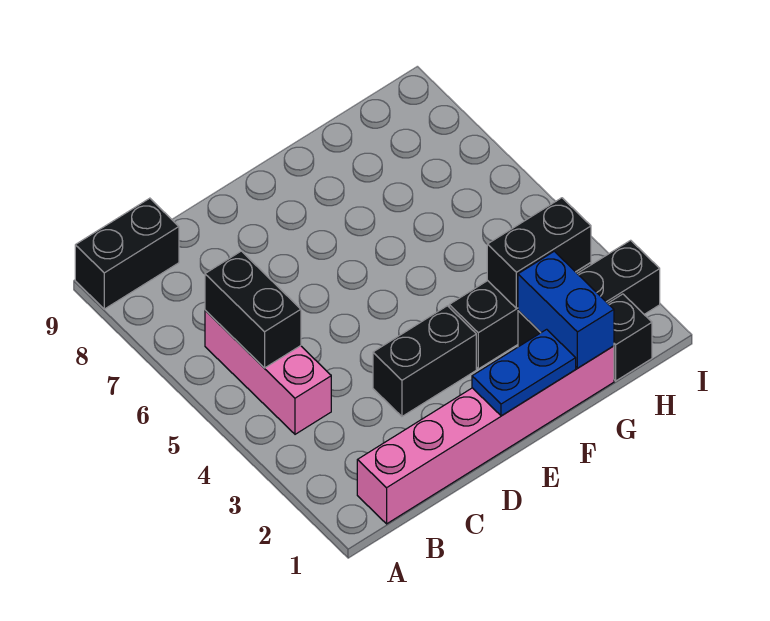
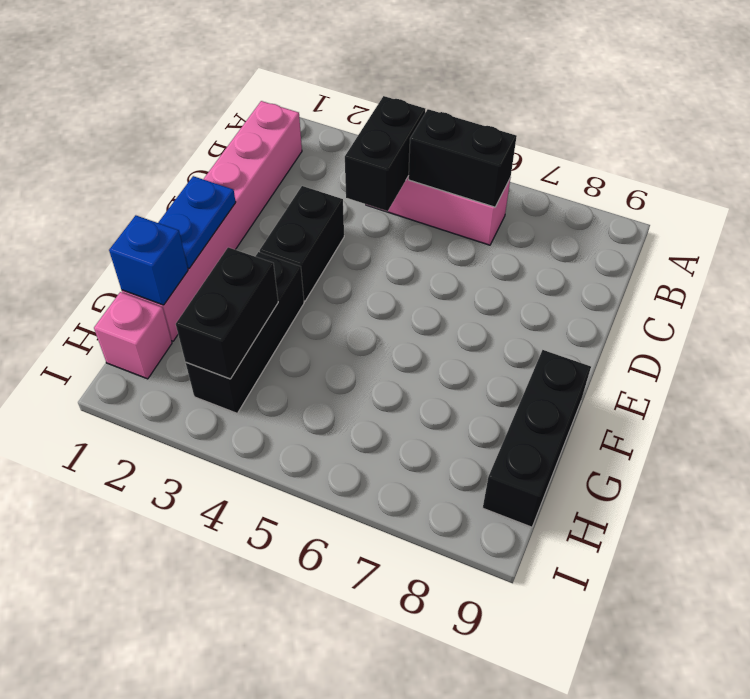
black 1x2 brick [75,198,179,309] -> black 1x2 brick moved to [345,96,425,211]
blue 1x2 brick [518,251,614,368] -> blue 1x1 brick [109,215,188,305]
black 1x3 brick [518,240,660,347] -> black 1x3 brick moved to [483,350,591,527]
black 1x1 brick [608,294,652,381] -> pink 1x1 brick [94,292,172,379]

